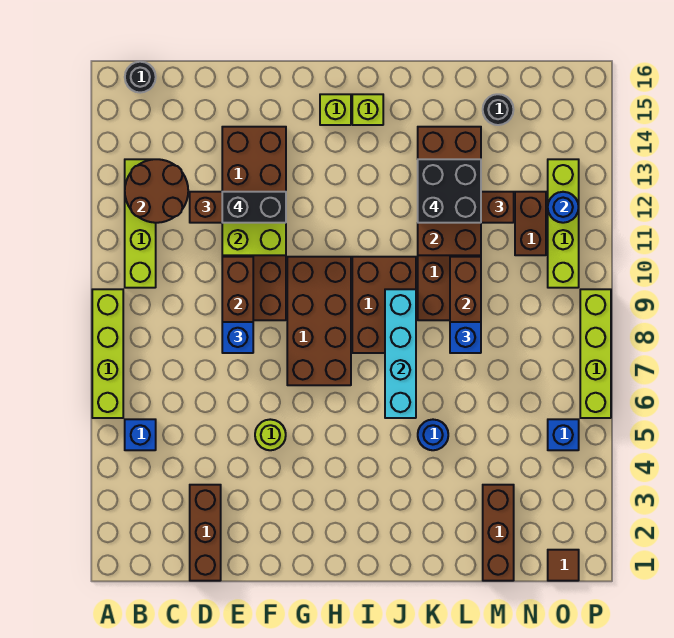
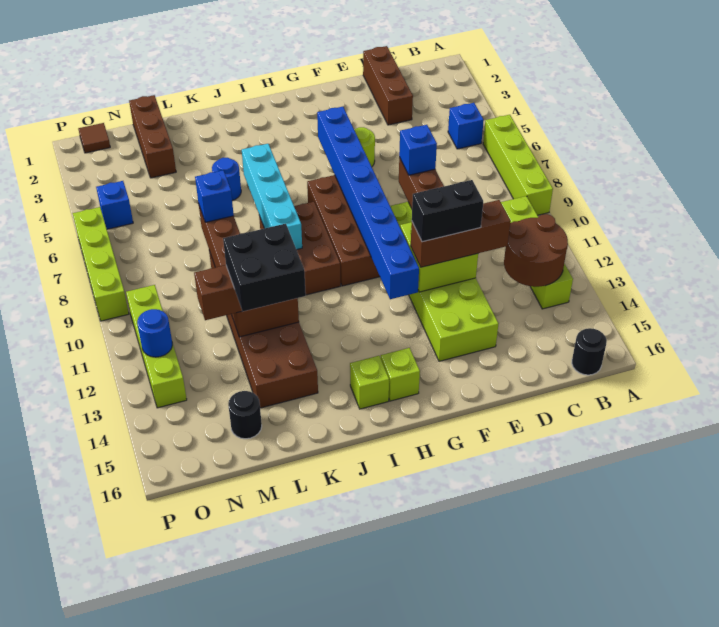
brown 2x6 brick [222,127,286,320] -> lime 2x6 brick [390,202,499,361]
none -> blue 1x8 brick [317,107,419,299]
brown 1x2 brick [515,192,546,255] -> none

